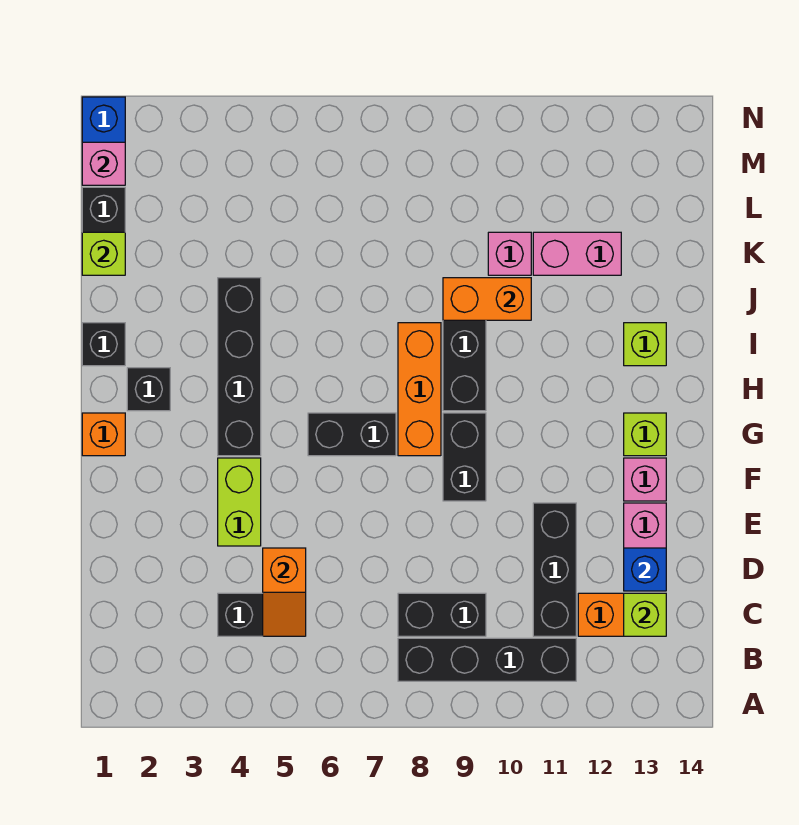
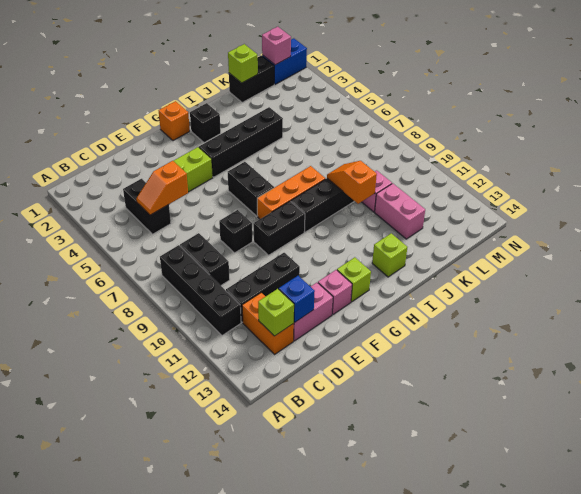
black 1x1 brick [82,323,125,366] -> black 1x1 brick moved to [219,210,252,253]
orange 1x2 brick [443,278,531,320] -> orange 1x2 slope [327,161,377,204]

